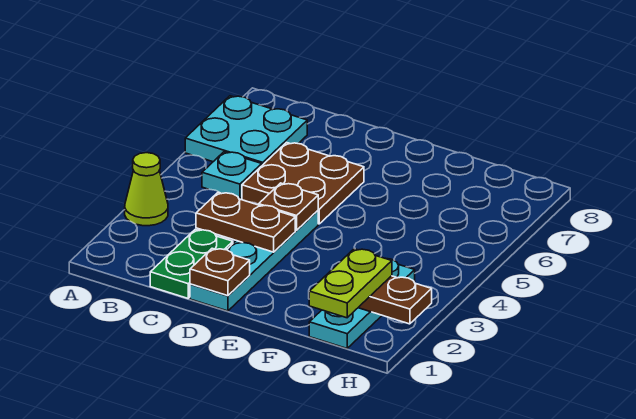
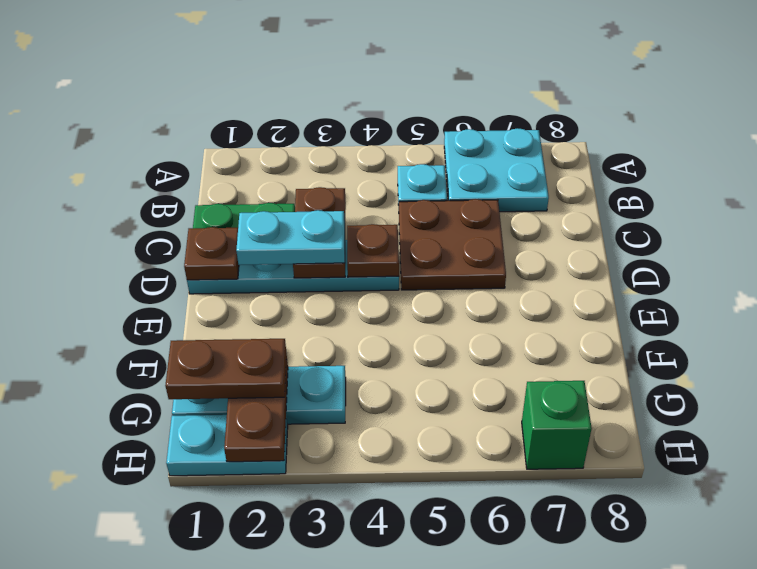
lime 1x1 cone [125,153,168,226] -> none
none -> cyan 1x2 plate [236,210,345,265]
lime 1x2 plate [309,249,392,318] -> brown 1x2 plate [165,339,286,399]
none -> cyan 1x2 plate [166,415,288,476]
none -> green 1x1 brick [522,381,592,469]

